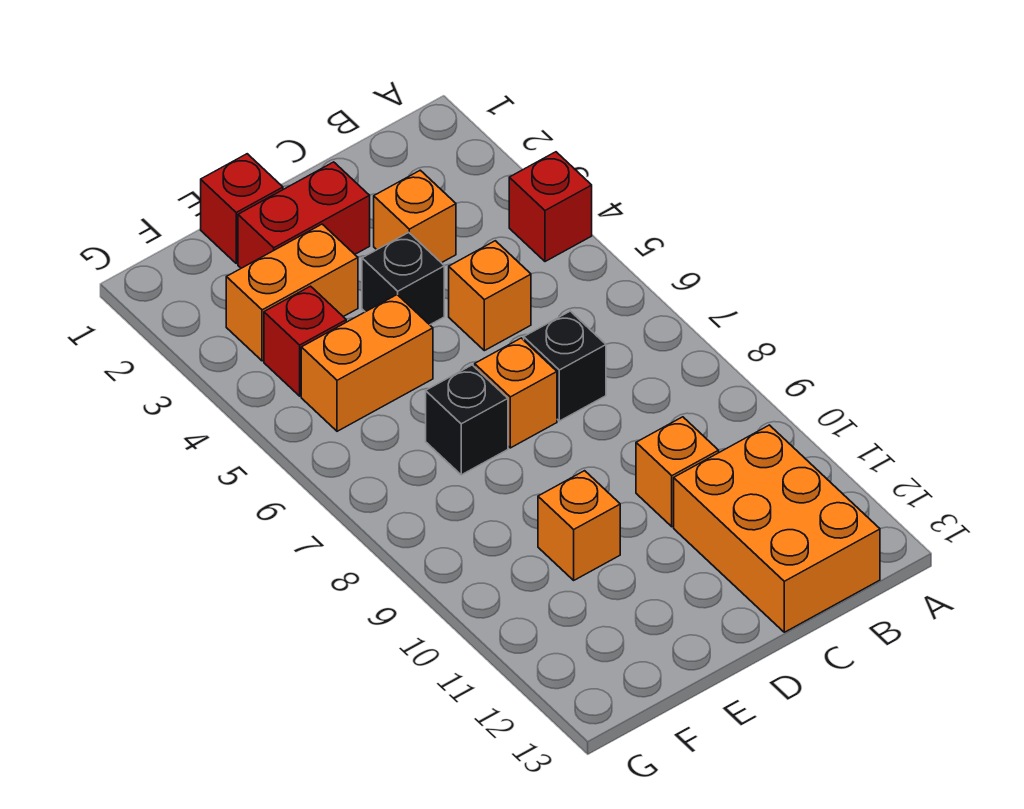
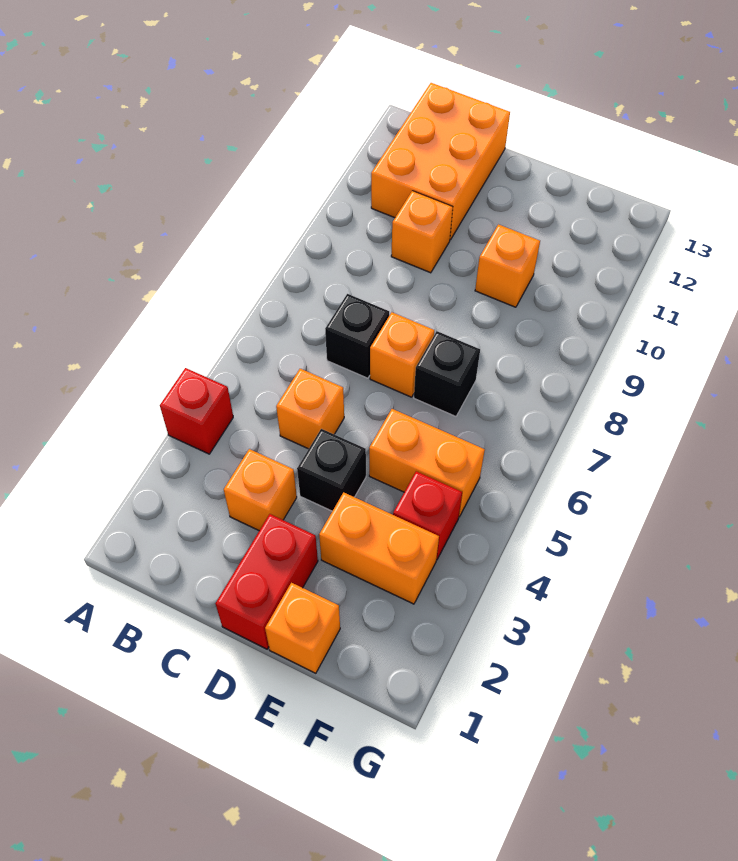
red 1x2 brick [238,162,370,268] -> red 1x2 brick turned to [215,514,318,649]
red 1x1 brick [201,154,283,263] -> orange 1x1 brick [265,583,340,673]

